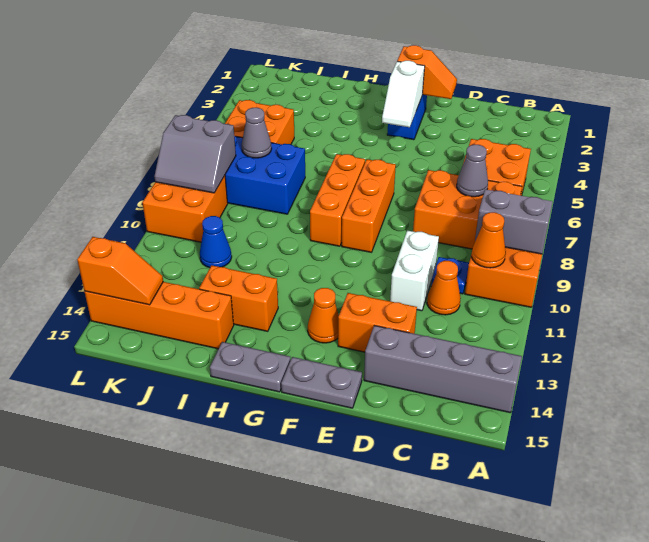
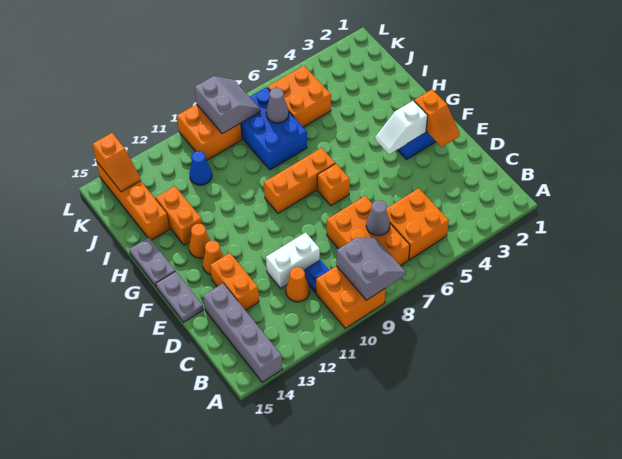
orange 1x1 cone [472,212,506,268] -> orange 1x1 cone moved to [189,224,211,258]
orange 1x3 brick [342,159,396,252] -> orange 1x1 brick [317,164,350,206]
grey 2x2 slope [154,115,236,193] -> grey 2x2 slope turned to [195,76,260,134]

